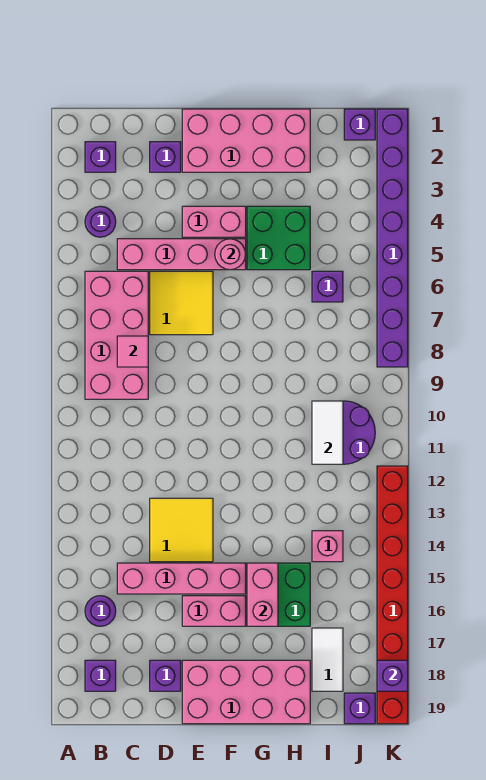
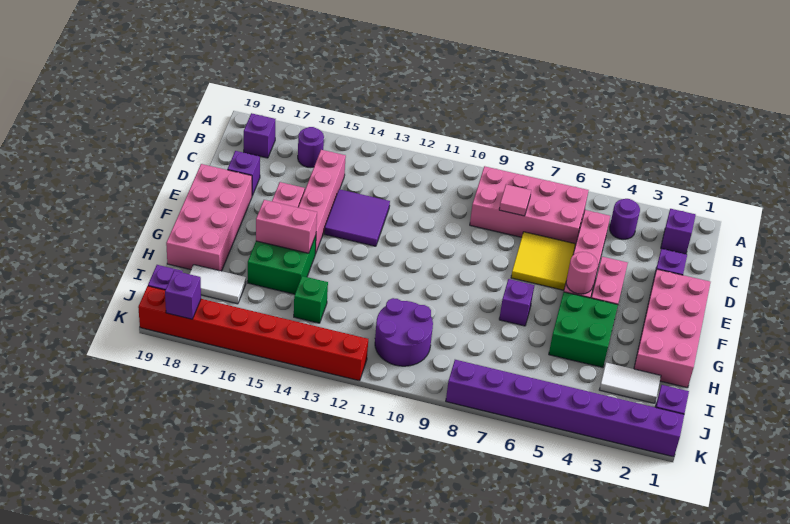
yellow 2x2 tile [150,498,213,562] -> purple 2x2 tile [324,189,390,246]
purple 1x1 brick [312,271,343,302] -> purple 1x1 brick moved to [499,279,534,326]
white 1x2 tile [312,401,343,464] -> white 1x2 tile moved to [599,363,661,403]
pink 1x1 brick [312,531,343,562] -> green 1x1 brick [294,276,328,323]

